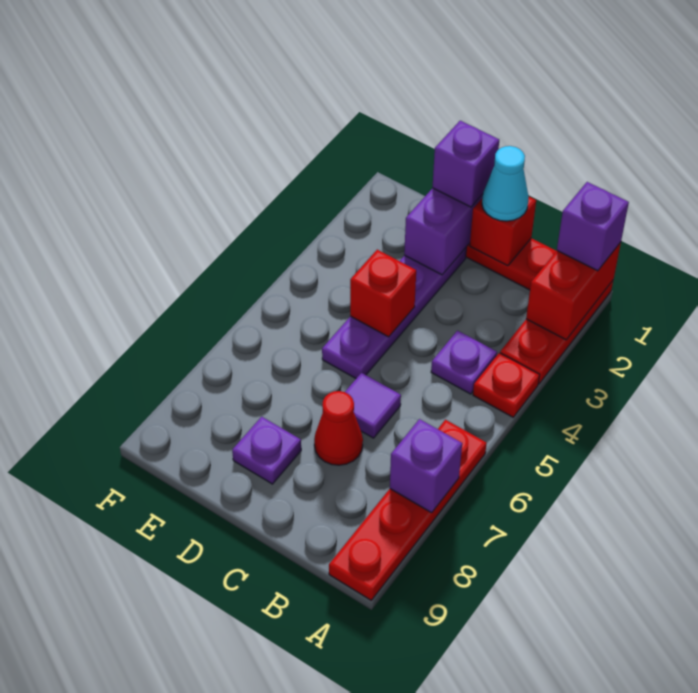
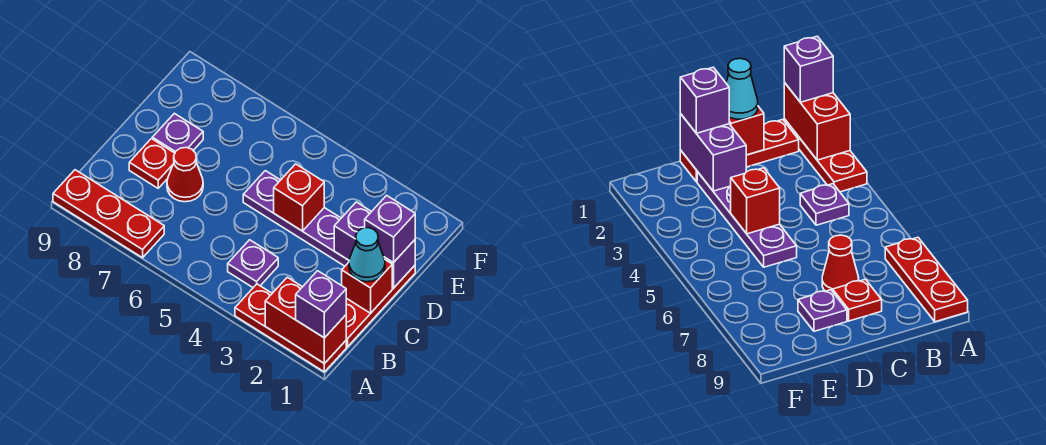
red 1x1 plate [473,353,540,417] -> red 1x1 plate moved to [129,139,175,188]
red 1x4 plate [329,420,487,600] -> red 1x3 plate [53,170,164,258]
purple 1x1 brick [390,419,462,513] -> none
purple 1x1 tile [345,373,401,438] -> none

